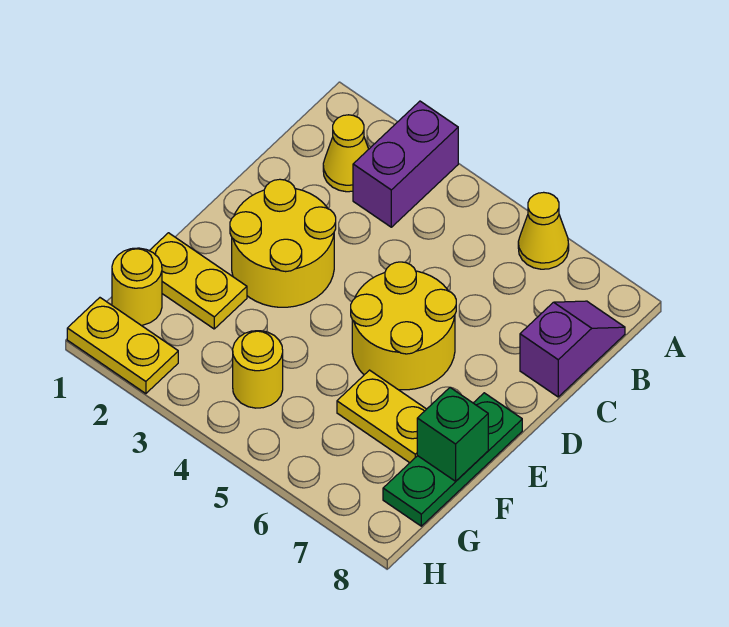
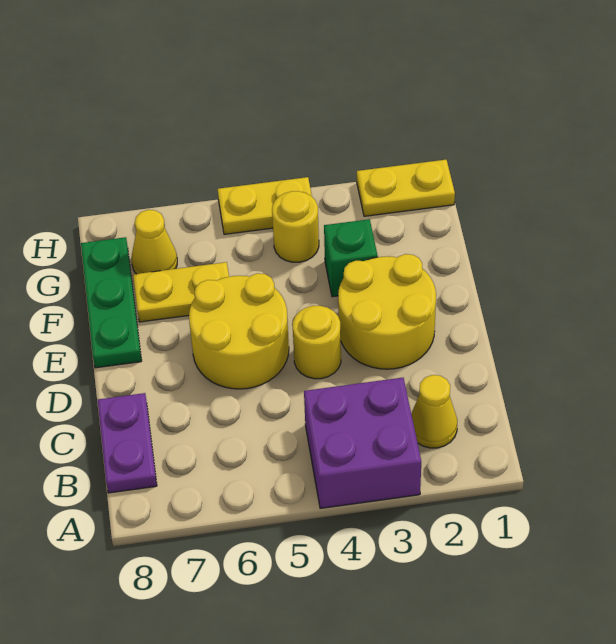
purple 1x2 brick [353,101,458,227] -> purple 2x2 brick [304,378,421,508]
yellow 1x1 cone [518,192,569,269] -> yellow 1x1 cone moved to [131,210,177,274]
purple 1x2 slope [520,301,625,397] -> purple 1x2 plate [98,393,157,493]
yellow 1x2 plate [149,233,247,329] -> yellow 1x2 plate moved to [218,177,312,234]
green 1x1 brick [417,388,488,481] -> green 1x1 brick moved to [324,219,378,297]
yellow 1x1 round brick [112,248,162,325] -> yellow 1x1 round brick moved to [293,306,341,379]

